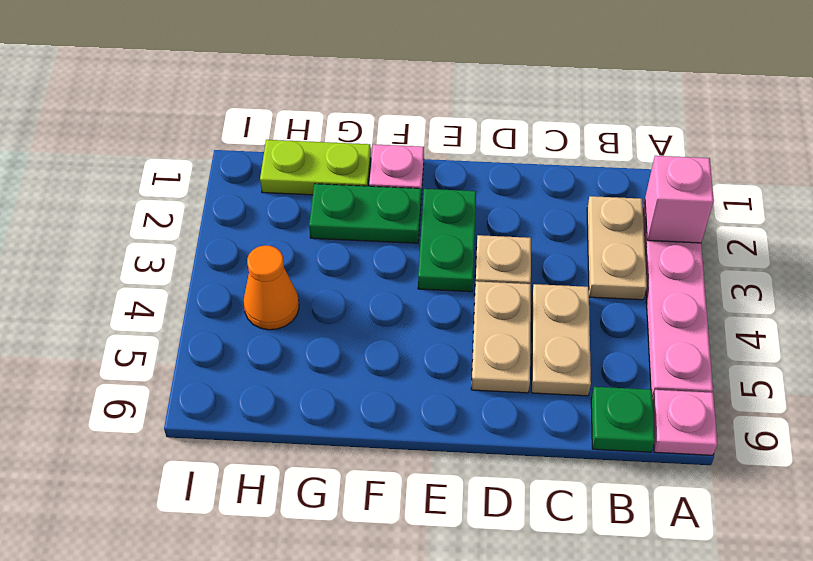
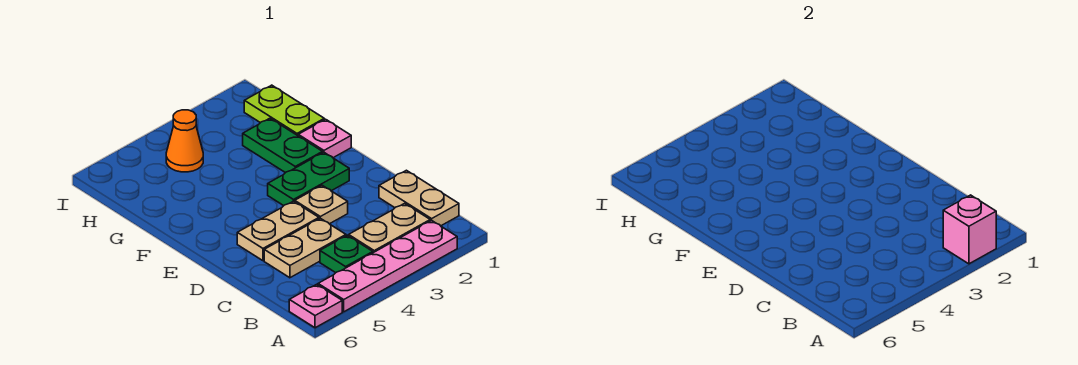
none -> tan 1x2 plate [379,170,459,226]
green 1x1 plate [591,387,655,452] -> green 1x1 plate moved to [320,235,373,273]

